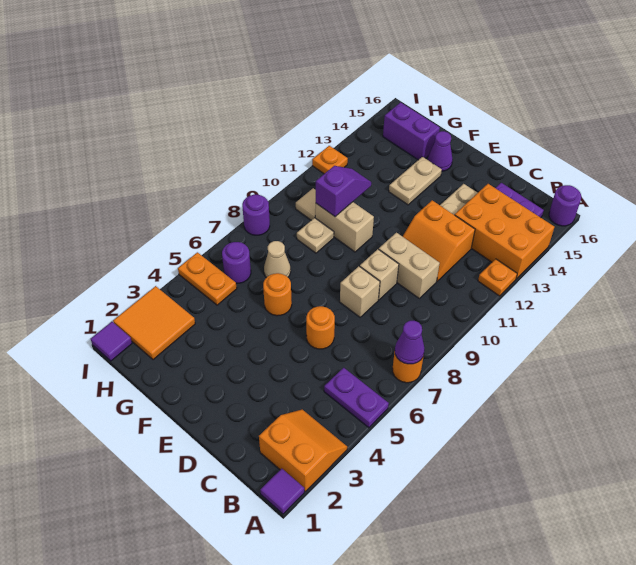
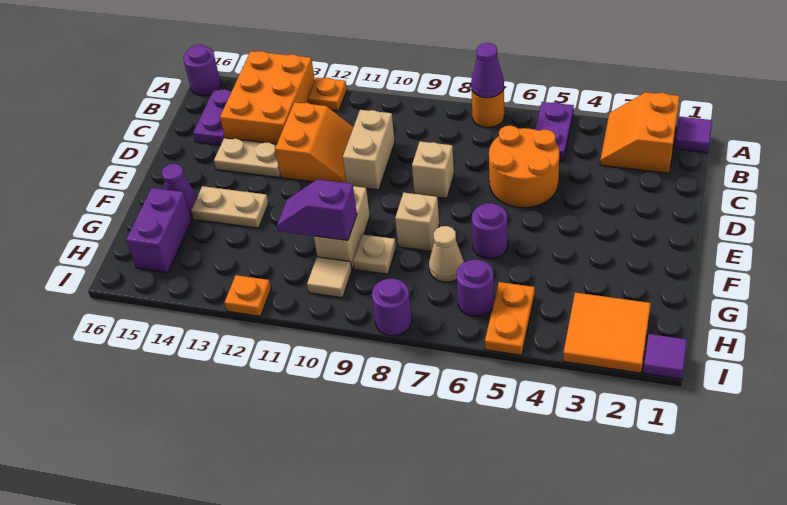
orange 1x1 round brick [306,306,335,349] -> orange 2x2 round brick [489,126,559,208]
tan 1x1 brick [360,249,399,300] -> tan 1x1 brick moved to [395,193,439,251]
orange 1x1 round brick [263,273,292,316] -> purple 1x1 round brick [472,203,508,259]

